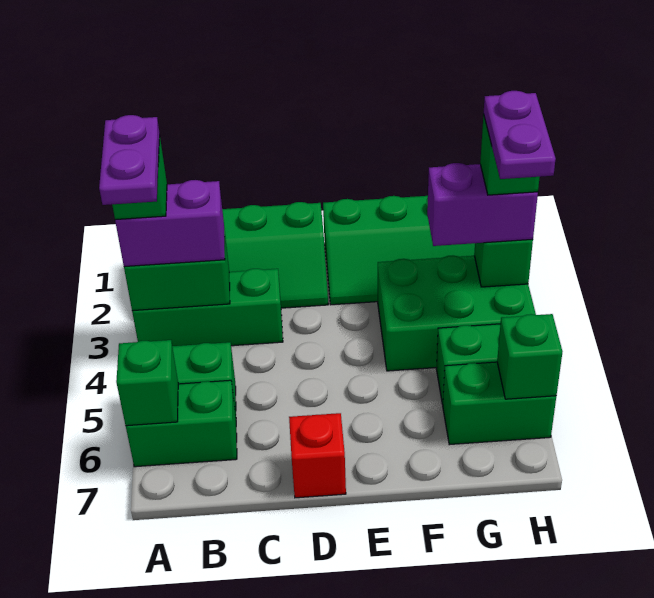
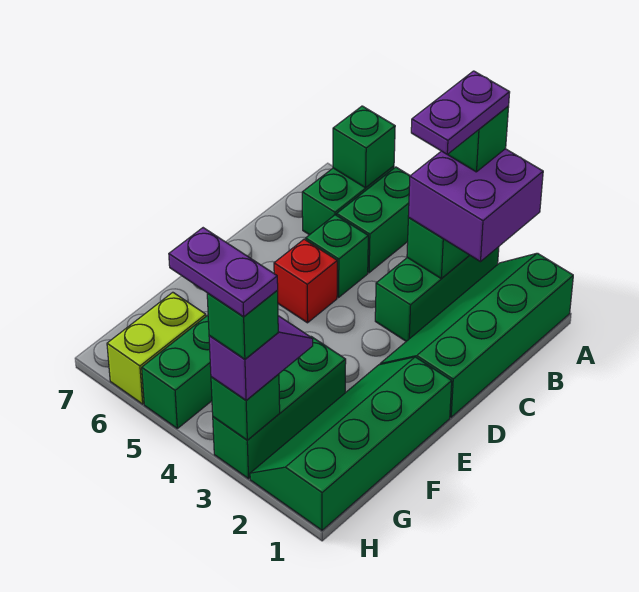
purple 1x2 brick [115,180,225,267] -> purple 2x2 brick [408,149,543,262]
purple 1x2 plate [99,115,160,205] -> purple 1x2 plate turned to [411,71,510,154]
red 1x1 brick [289,413,346,498] -> red 1x1 brick moved to [274,239,337,323]
green 2x3 brick [378,256,536,371] -> green 1x3 brick [213,337,346,479]
purple 1x2 brick [427,163,538,246] -> purple 1x2 slope [209,316,313,400]
green 1x2 brick [443,362,556,445] -> lime 1x2 brick [107,292,206,404]
green 1x1 brick [497,314,562,399] -> green 1x1 brick moved to [306,215,368,297]

